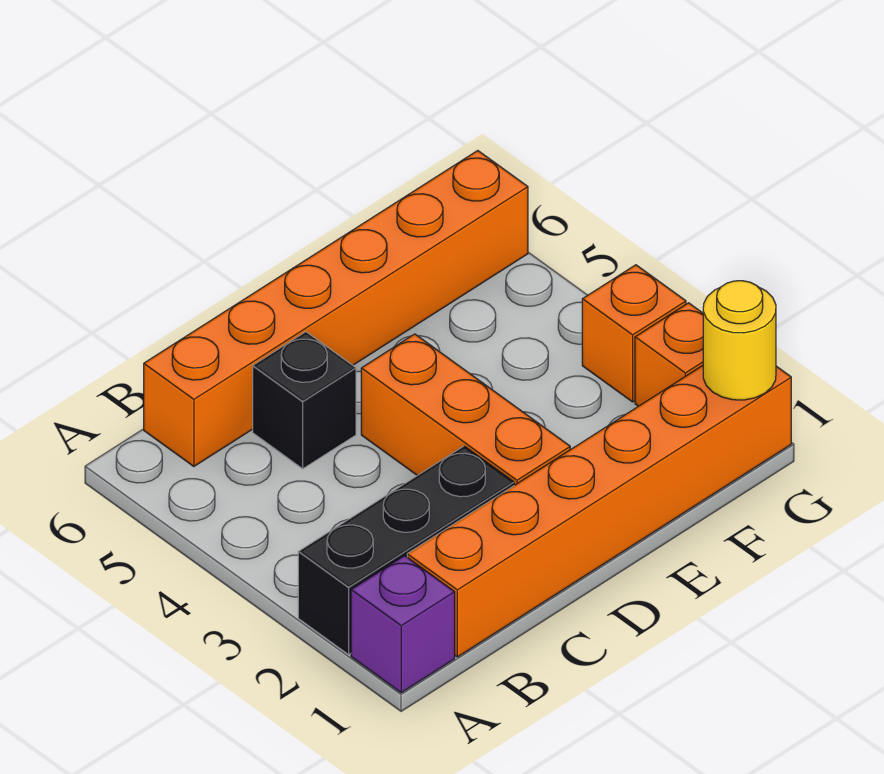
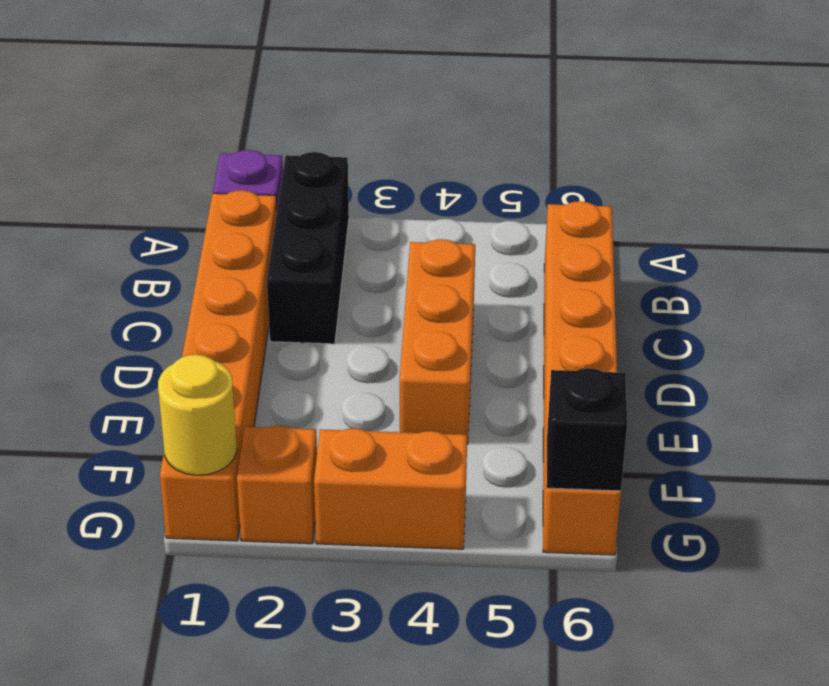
black 1x1 brick [253,332,356,469] -> black 1x1 brick moved to [547,368,627,491]
orange 1x3 brick [361,334,570,485] -> orange 1x3 brick turned to [400,239,475,444]
orange 1x1 brick [582,265,686,402] -> orange 1x2 brick [314,428,467,549]

